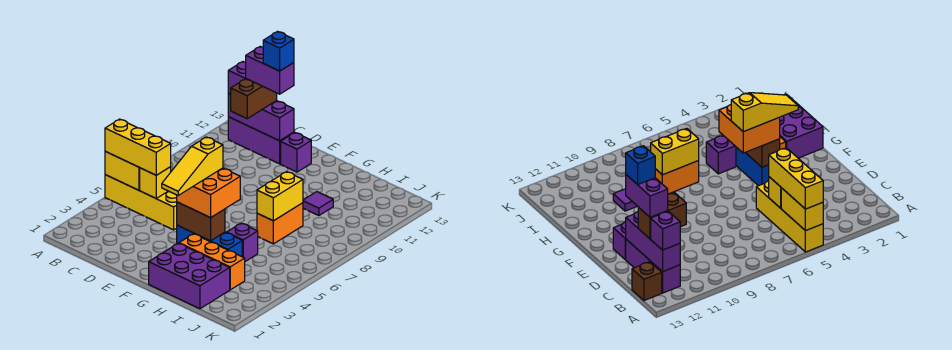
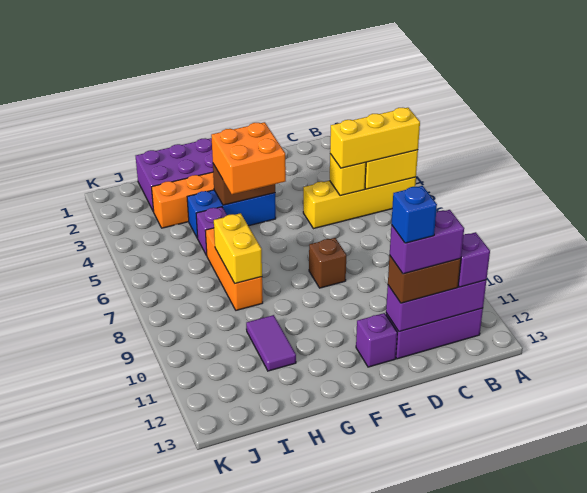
brown 1x1 brick [632,262,662,300] -> brown 1x1 brick moved to [309,238,346,288]
brown 1x2 brick [230,79,277,118] -> brown 1x2 brick turned to [388,256,461,303]
yellow 1x3 slope [162,137,223,195] -> none
orange 1x2 brick [257,203,303,244] -> orange 1x3 brick [205,228,263,310]
purple 1x1 tile [303,192,333,216] -> purple 1x2 tile [246,315,296,371]

